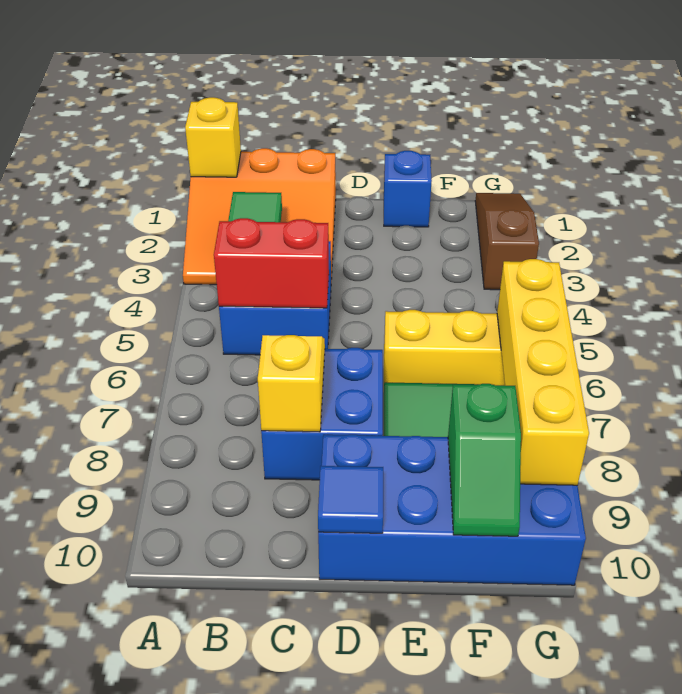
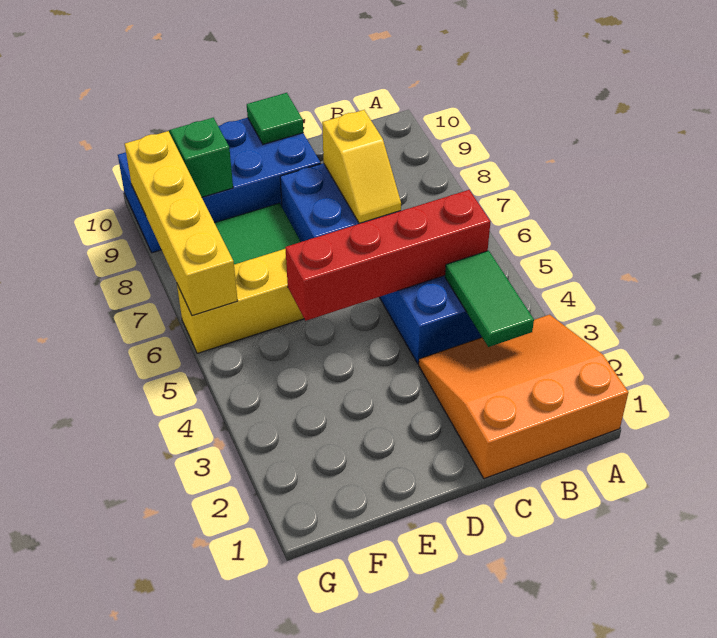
yellow 1x1 brick [185,97,241,177] -> none
red 1x2 brick [214,218,329,308] -> red 1x4 brick [285,190,490,321]
blue 1x1 tile [318,466,383,533] -> green 1x1 tile [247,93,303,144]
blue 1x1 brick [384,151,432,227] -> none
brown 1x3 slope [475,193,539,290] -> none

